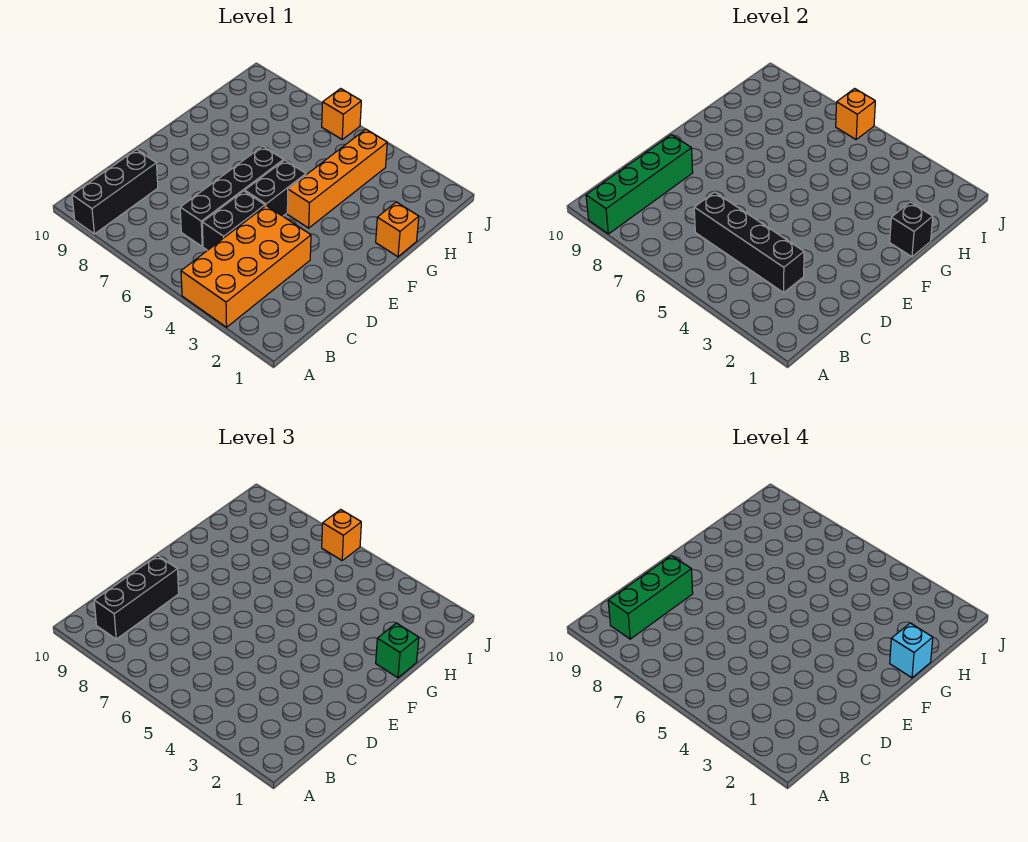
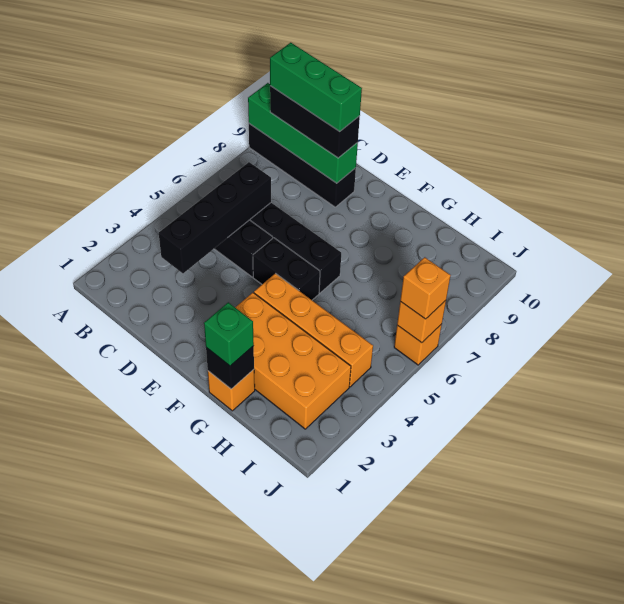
orange 2x4 brick [181,206,311,327] -> orange 2x4 brick moved to [235,293,351,429]
black 1x3 brick [72,150,158,234] -> black 1x4 brick [249,124,356,207]
cyan 1x1 brick [890,623,933,678] -> none

